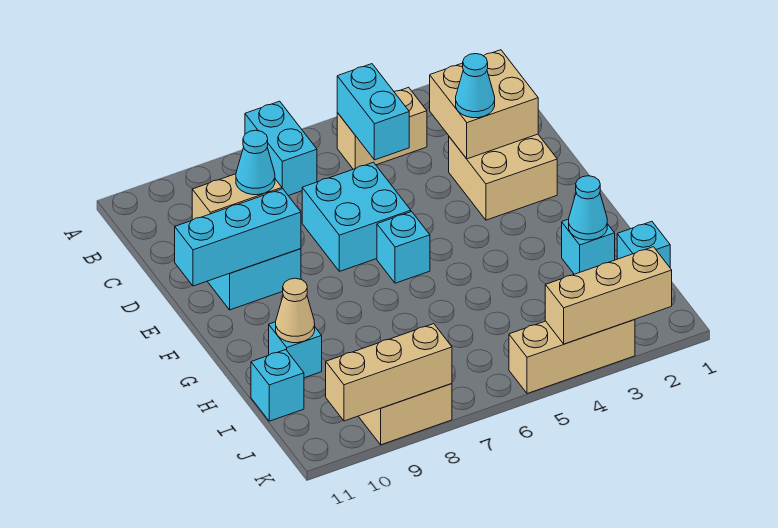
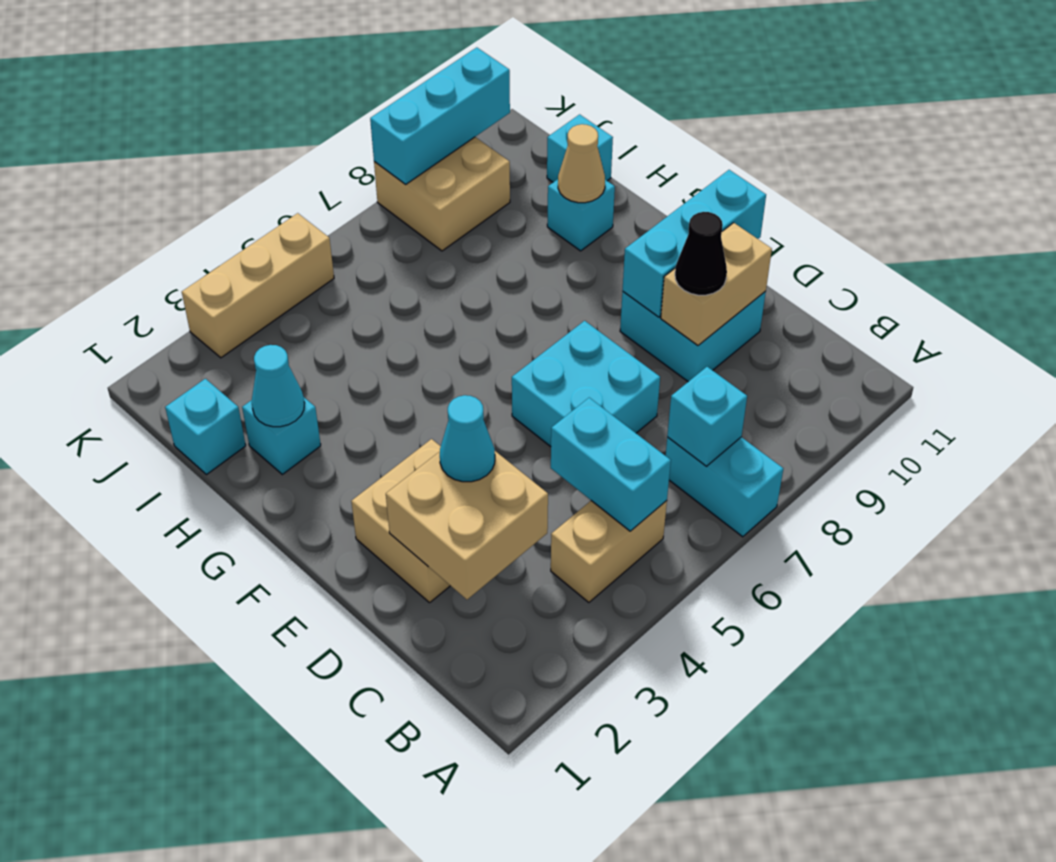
cyan 1x1 cone [236,130,275,195] -> black 1x1 cone [675,212,727,295]
cyan 1x1 brick [377,212,430,283] -> cyan 1x1 brick moved to [667,367,747,466]
tan 1x3 brick [545,247,672,344] -> none
tan 1x3 brick [326,324,452,421] -> cyan 1x3 brick [370,48,510,185]

